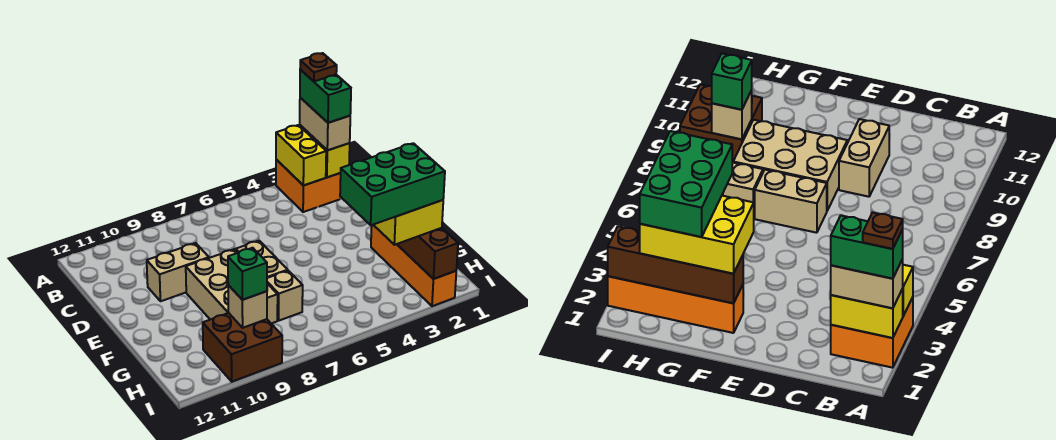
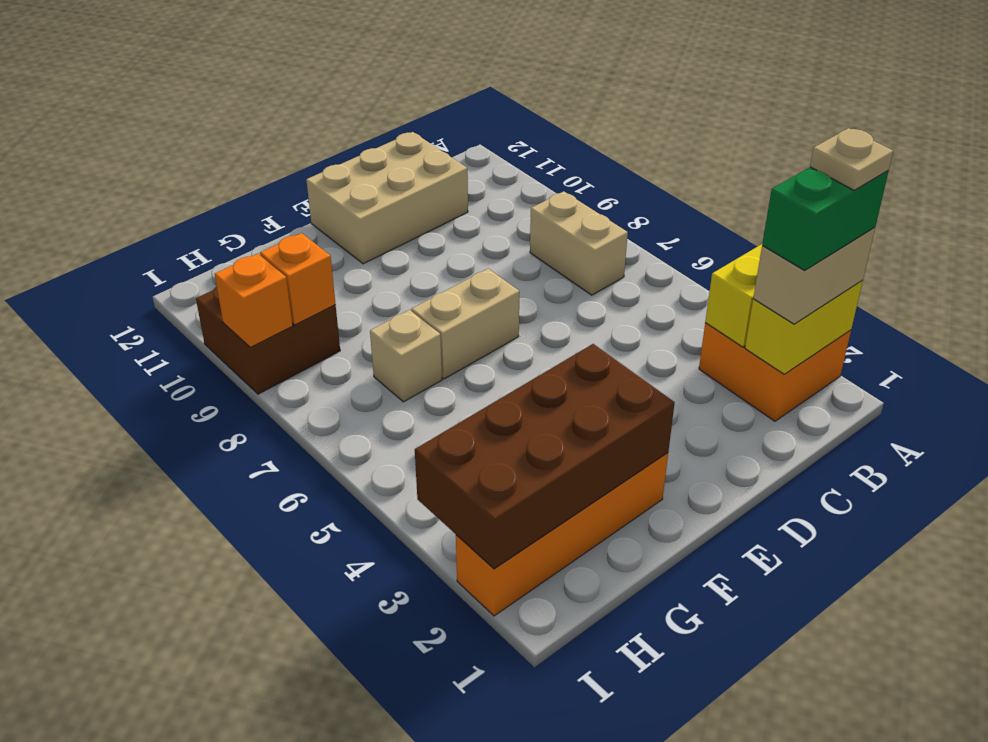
brown 1x1 plate [300,53,337,81] -> tan 1x1 plate [810,128,893,190]
tan 1x2 brick [147,243,209,301] -> tan 1x2 brick moved to [530,191,628,295]
tan 2x3 brick [186,249,278,323] -> tan 2x3 brick moved to [306,132,468,264]
brown 1x4 brick [397,228,458,279] -> brown 2x4 brick [415,344,675,569]
yellow 2x3 brick [374,200,443,245] -> none
green 2x3 brick [340,143,445,225] -> none
tan 1x1 brick [228,285,267,328] -> orange 1x1 brick [260,233,336,325]
green 1x1 brick [228,248,267,300] -> none
none -> orange 1x1 brick [215,254,293,347]

